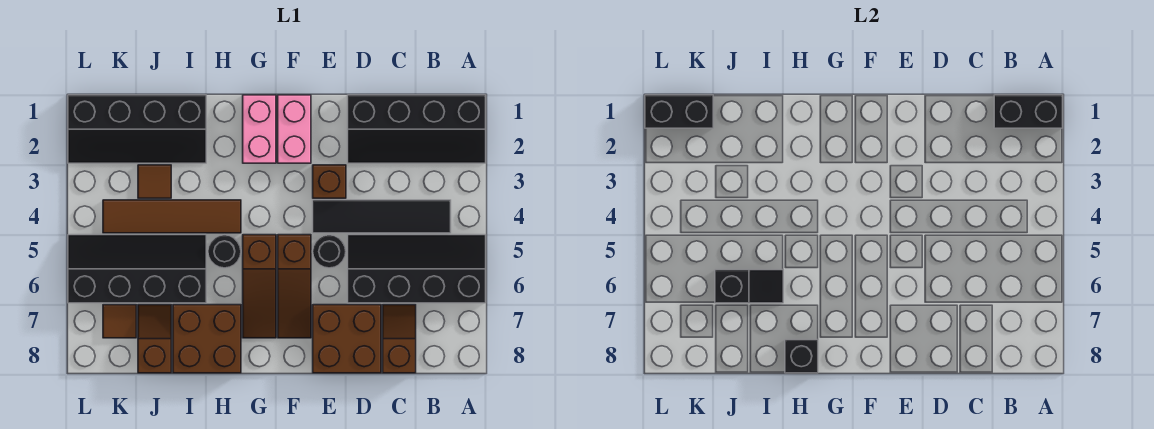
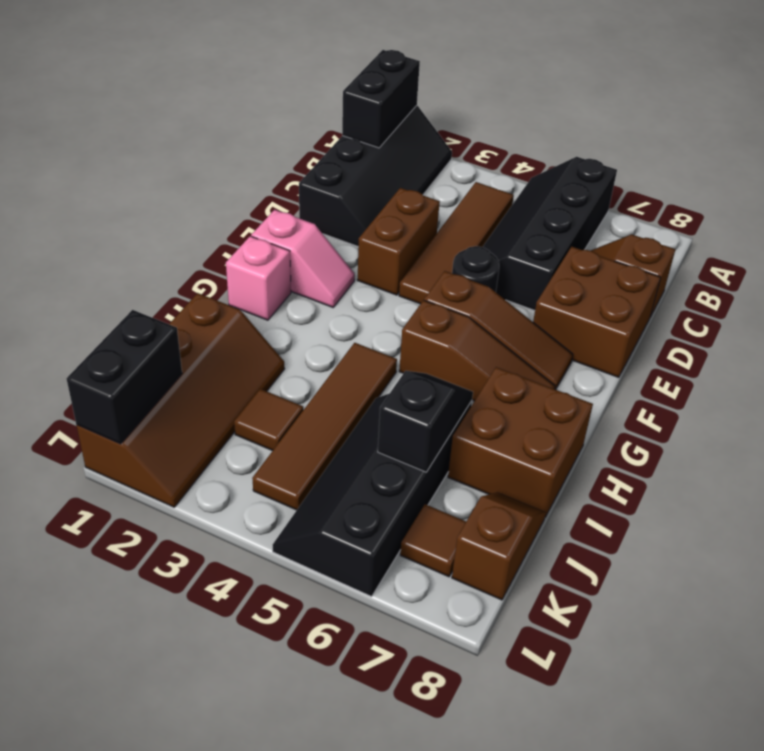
black 1x4 tile [313,200,451,233] -> brown 1x4 tile [399,182,514,304]
brown 1x1 brick [313,165,346,198] -> brown 1x2 brick [357,188,440,295]
pink 1x2 brick [278,95,311,163] -> pink 1x2 slope [251,210,355,307]
pink 1x2 brick [243,95,276,163] -> pink 1x1 brick [226,236,291,320]
black 1x1 round brick [208,235,241,268] -> none
black 1x1 brick [785,340,818,373] -> none
black 2x4 slope [68,95,206,163] -> brown 2x4 slope [76,293,285,507]
brown 1x2 slope [138,305,171,373] -> brown 1x2 slope turned to [452,492,546,600]

